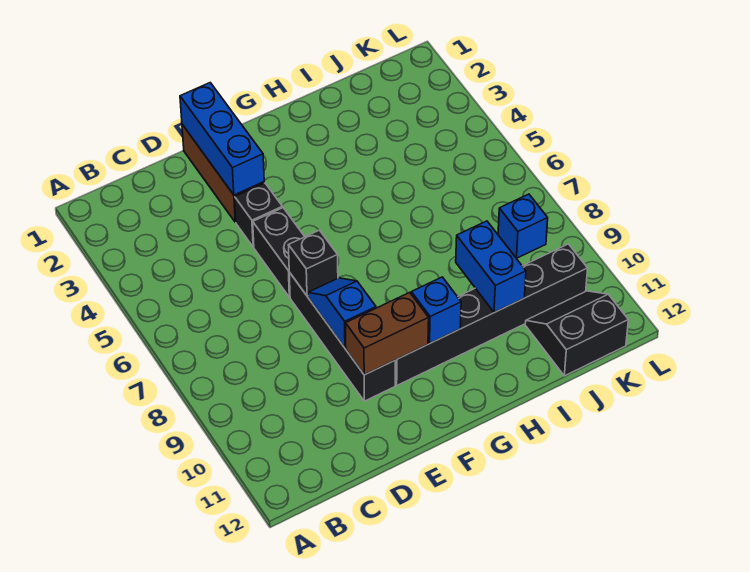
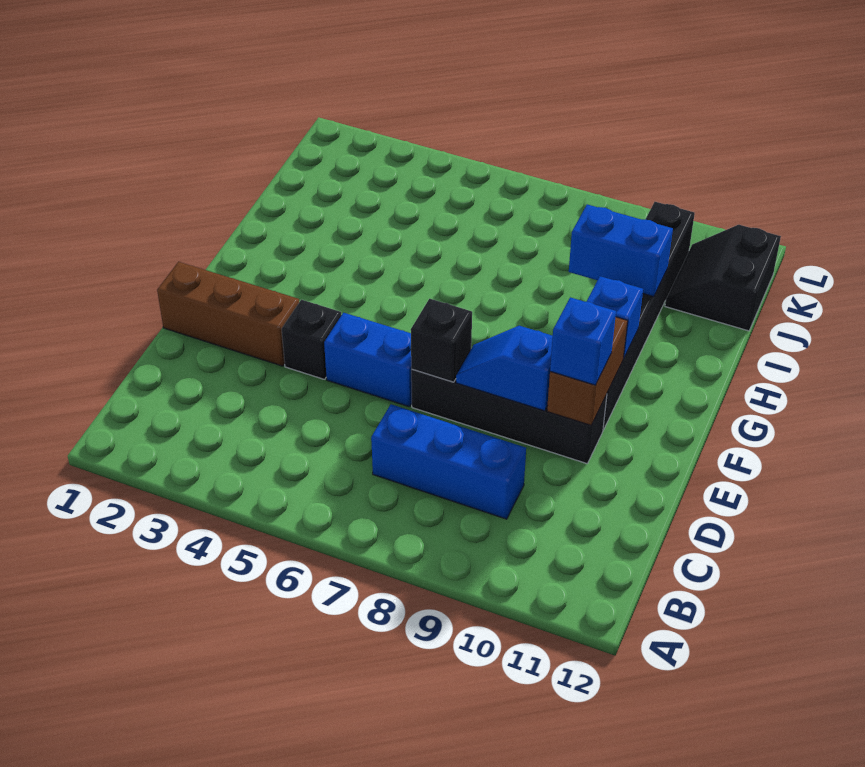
blue 1x3 brick [180,83,264,195] -> blue 1x3 brick moved to [371,404,526,519]
black 1x2 brick [253,208,305,297] -> blue 1x2 brick [324,313,412,407]
blue 1x1 brick [498,194,548,258] -> blue 1x1 brick moved to [550,297,616,385]

